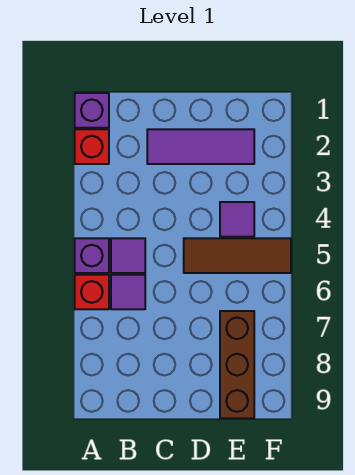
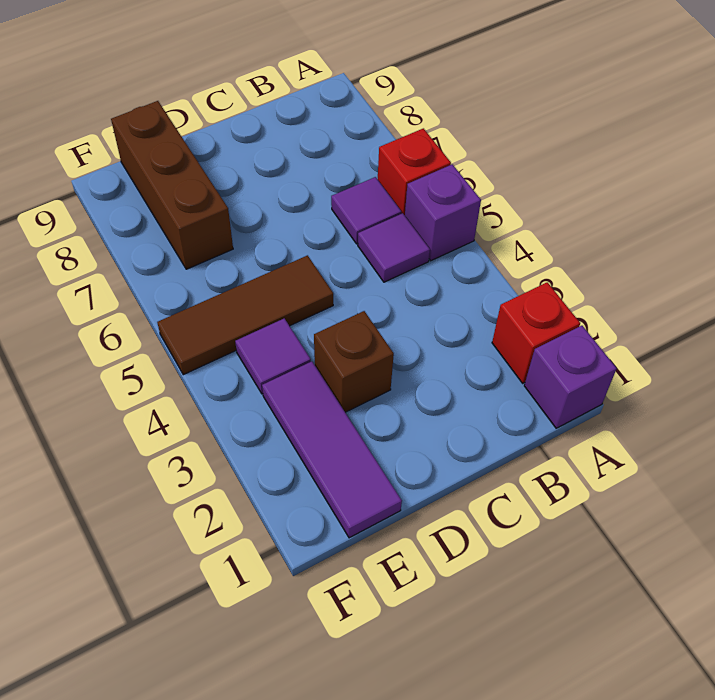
purple 1x3 tile [147,129,254,164] -> purple 1x3 tile turned to [262,361,402,538]
none -> brown 1x1 brick [314,311,394,412]

